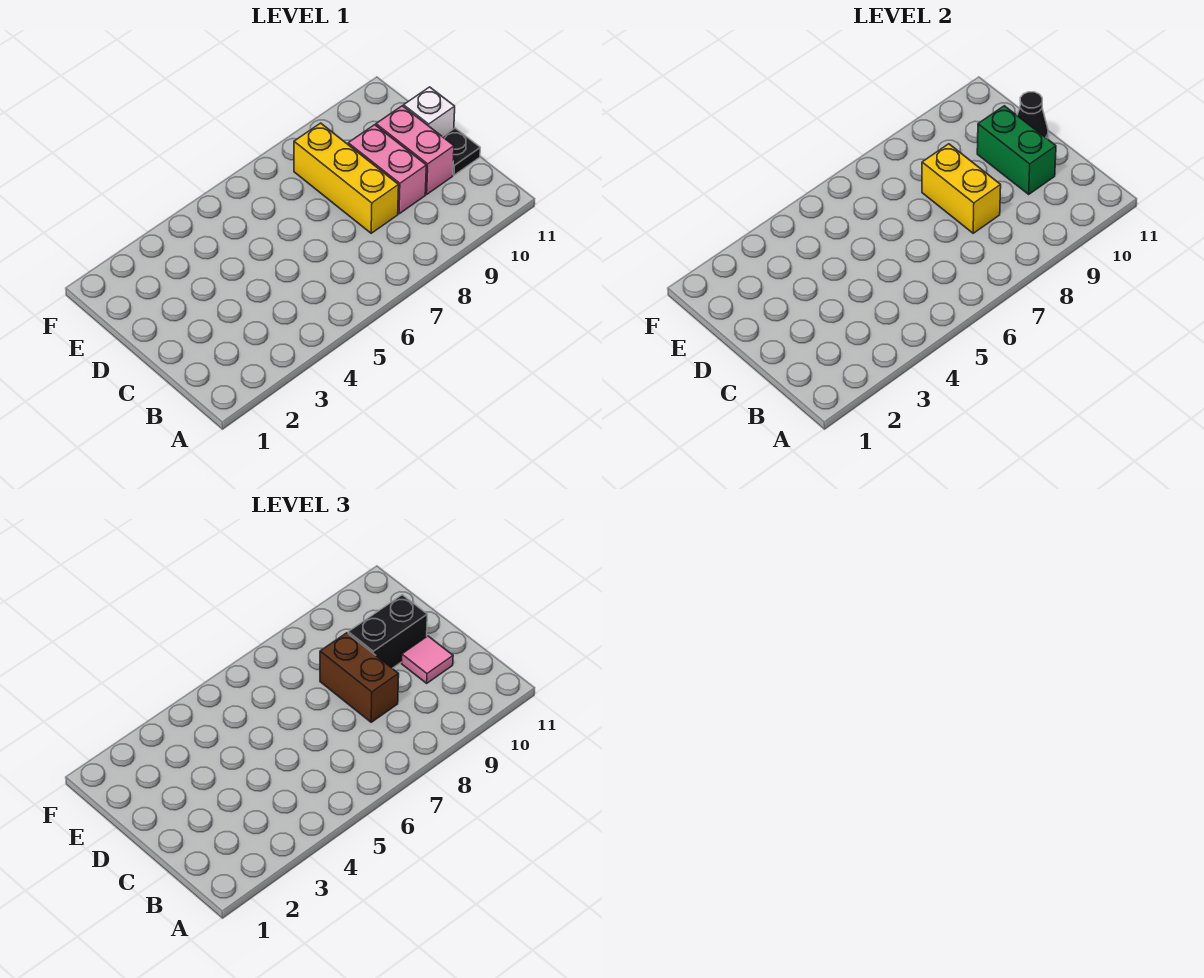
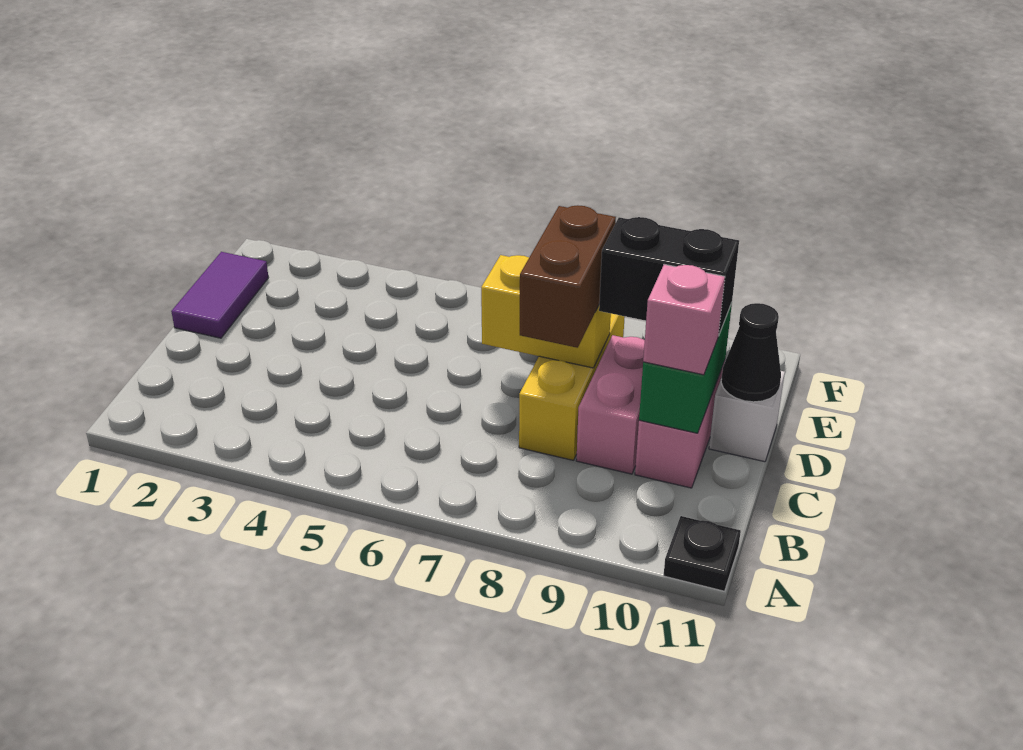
yellow 1x2 brick [922,144,1001,233] -> yellow 1x2 brick turned to [481,255,611,368]
pink 1x1 tile [402,636,453,683] -> pink 1x1 brick [643,264,725,375]
black 1x1 plate [443,128,480,175] -> black 1x1 plate moved to [663,516,741,591]
none -> purple 1x2 tile [171,252,268,338]

